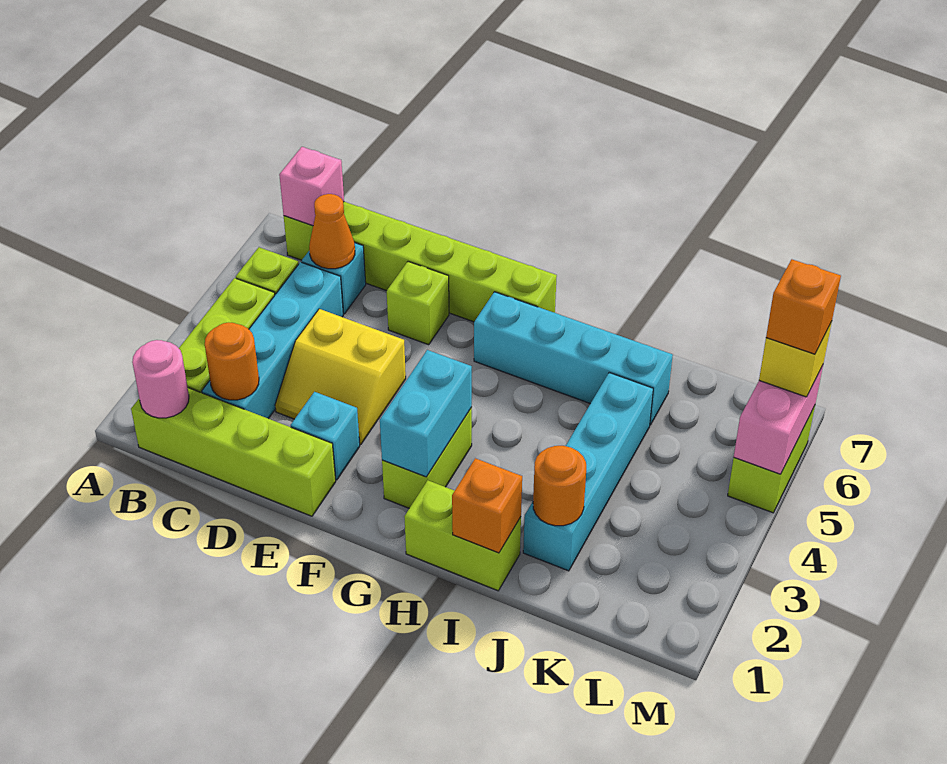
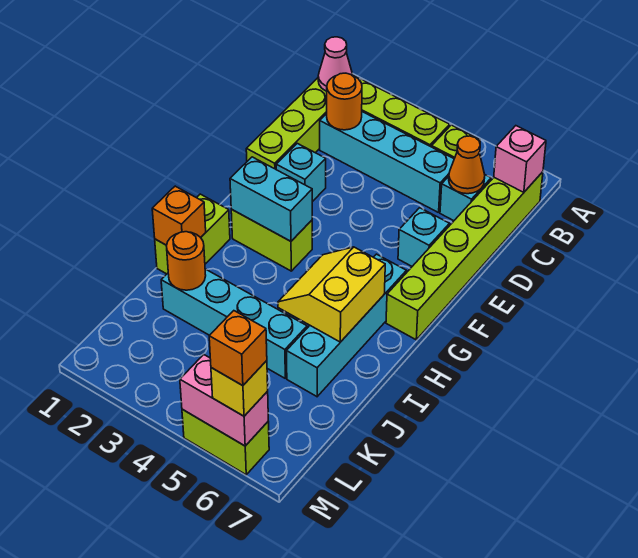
pink 1x1 round brick [132,340,189,418] -> pink 1x1 cone [318,37,353,91]
yellow 2x2 slope [275,309,406,445] -> yellow 2x2 slope moved to [278,247,385,342]
lime 1x1 brick [387,262,449,345] -> cyan 1x1 brick [398,208,449,266]

